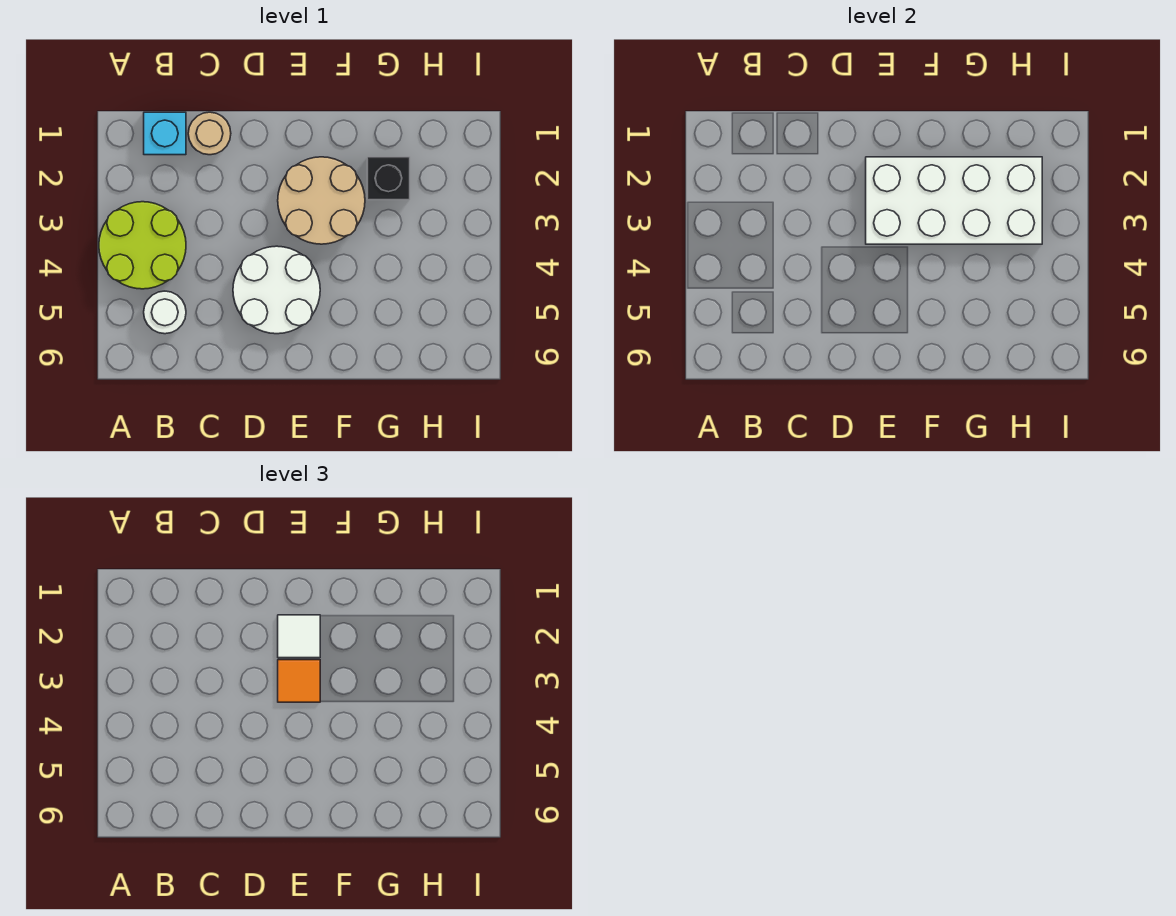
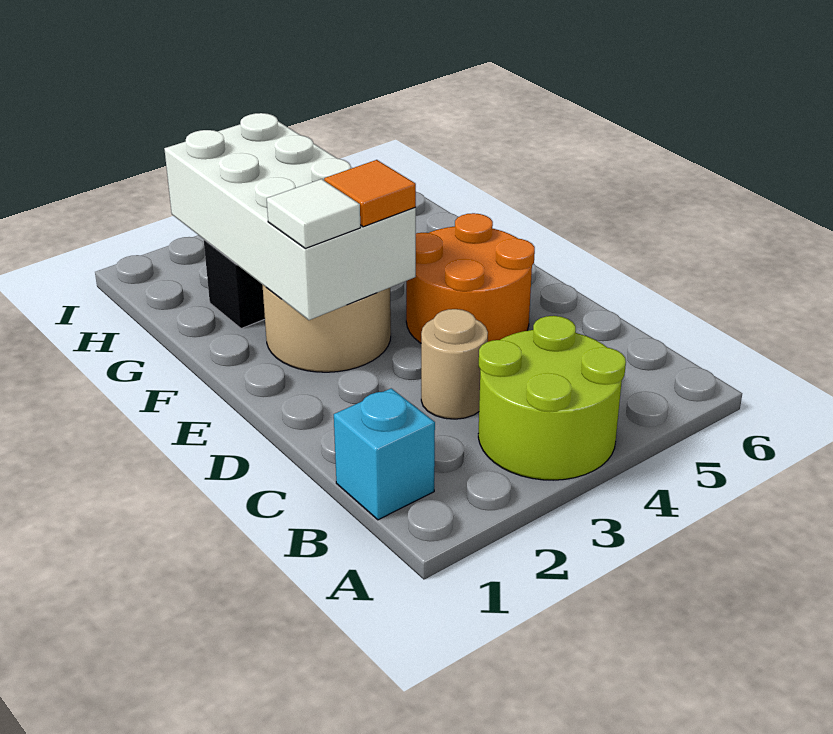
white 1x1 round brick [144,291,186,334] -> none
tan 1x1 round brick [188,112,231,155] -> tan 1x1 round brick moved to [421,309,488,419]
white 2x2 round brick [233,246,320,334] -> orange 2x2 round brick [406,213,535,343]

